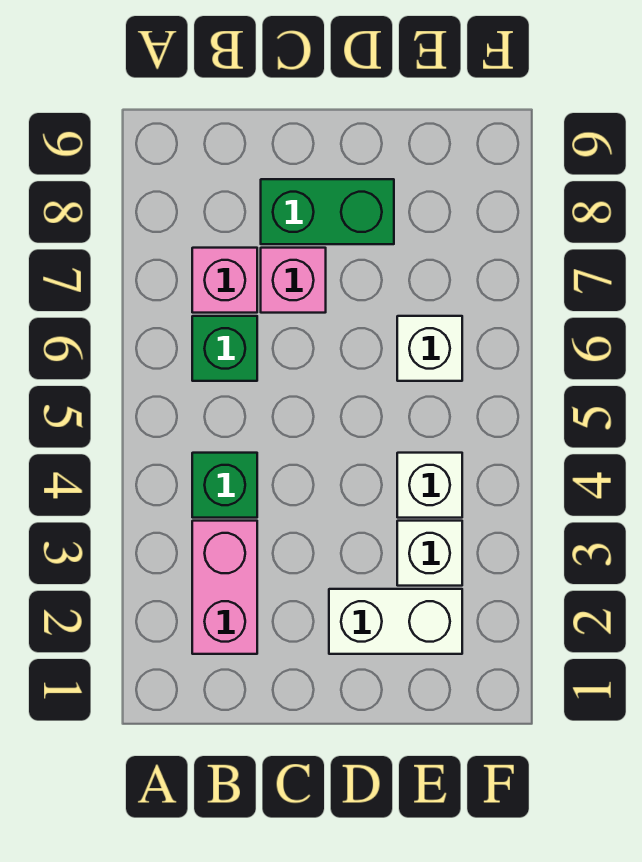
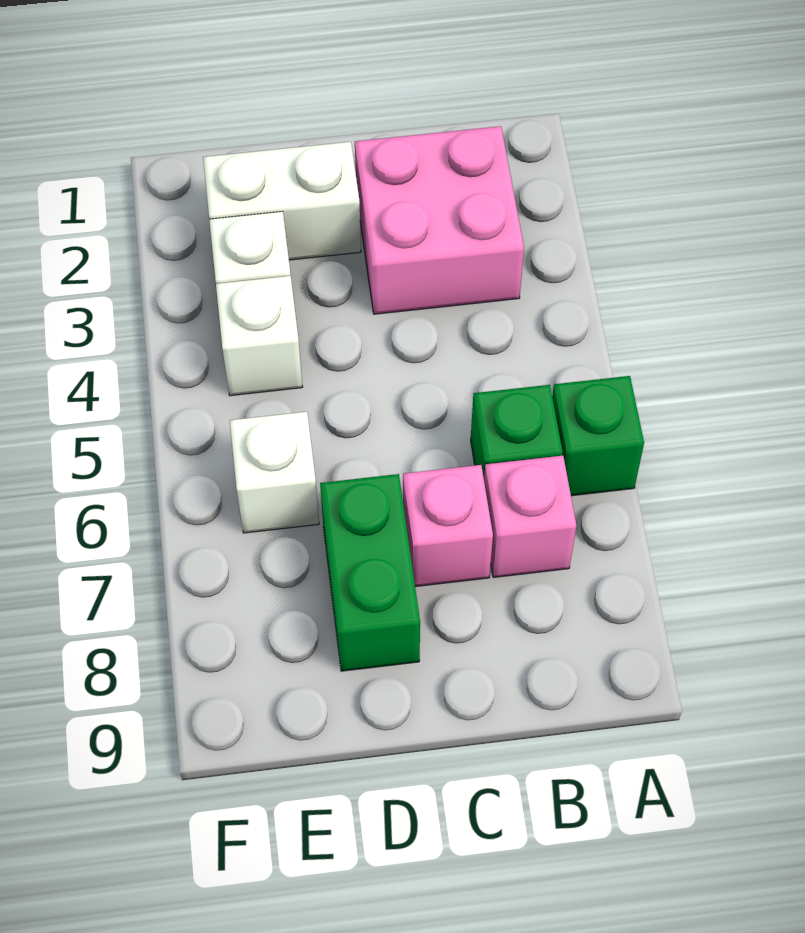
pink 1x2 brick [192,521,257,654] -> pink 2x2 brick [355,126,524,314]
green 1x1 brick [192,453,257,518] -> green 1x1 brick moved to [552,376,644,496]
green 1x2 brick [261,179,394,244] -> green 1x2 brick turned to [320,474,420,671]

